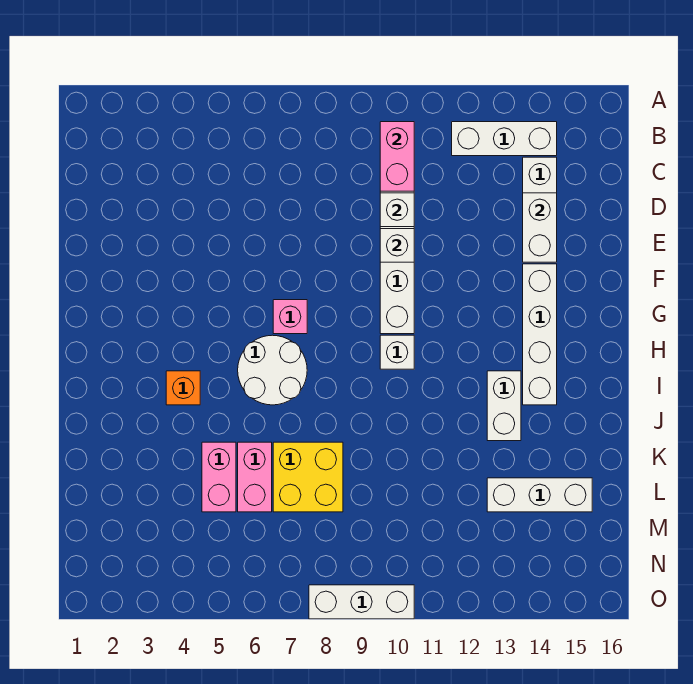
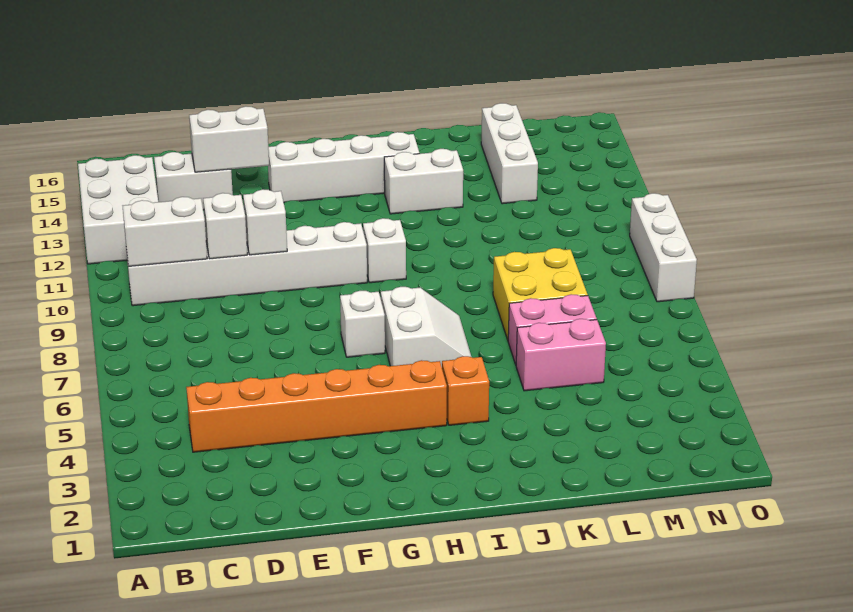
pink 1x2 brick [380,122,414,191] -> white 1x2 brick [123,197,207,266]
white 1x3 brick [452,122,557,156] -> white 2x3 brick [78,155,158,264]
none -> orange 1x6 brick [186,360,447,452]
pink 1x1 brick [273,300,307,334] -> white 1x1 brick [340,291,385,357]
white 2x2 round brick [238,335,307,405] -> white 2x2 slope [381,286,471,367]

